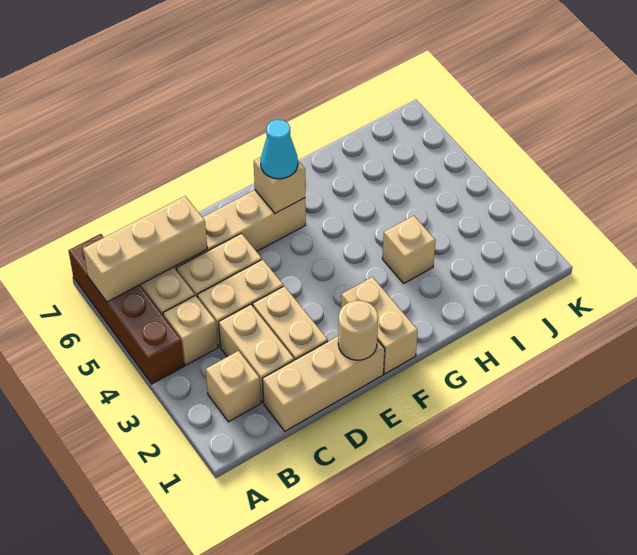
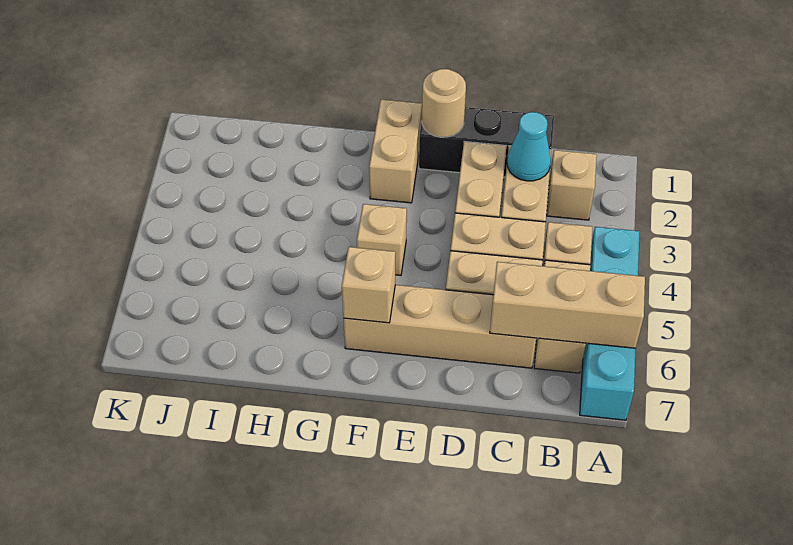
brown 1x4 brick [69,234,184,384] -> cyan 1x4 brick [580,227,640,420]
tan 1x3 brick [262,336,385,431] -> black 1x3 brick [419,107,554,177]
cyan 1x1 cone [260,120,298,179] -> cyan 1x1 cone moved to [507,112,551,181]
tan 1x1 brick [382,216,436,283] -> tan 1x1 brick moved to [357,204,407,275]

